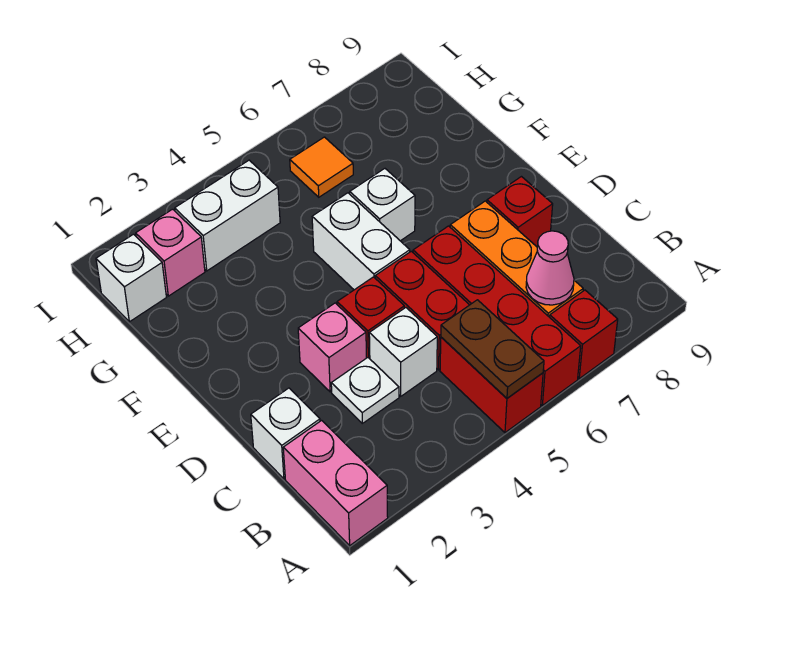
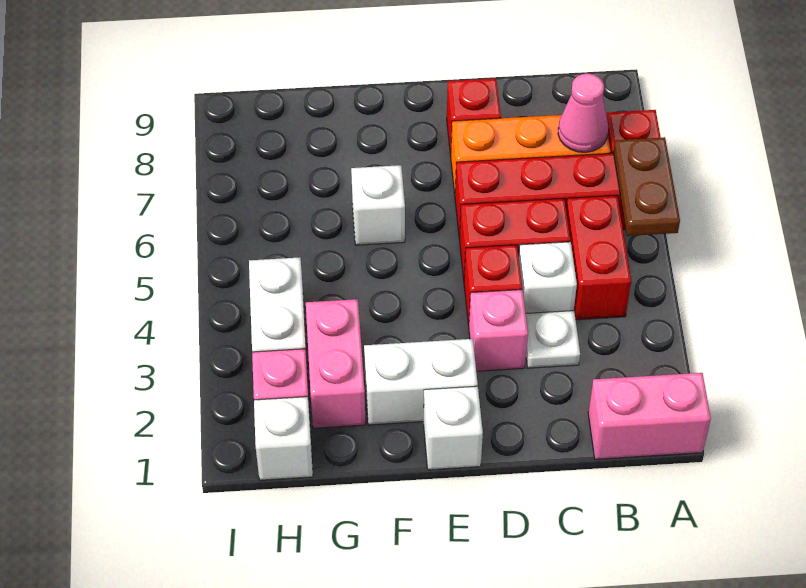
red 1x2 brick [440,337,543,433] -> red 1x2 brick turned to [566,195,631,320]
brown 1x2 plate [441,300,544,398] -> brown 1x2 plate turned to [613,137,680,236]
white 1x1 brick [251,388,320,479] -> white 1x1 brick moved to [424,386,483,470]
white 1x2 brick [312,193,410,290] -> white 1x2 brick moved to [364,339,478,425]
none -> pink 1x2 brick [306,299,366,428]
orange 1x1 tile [290,137,353,197] -> none

